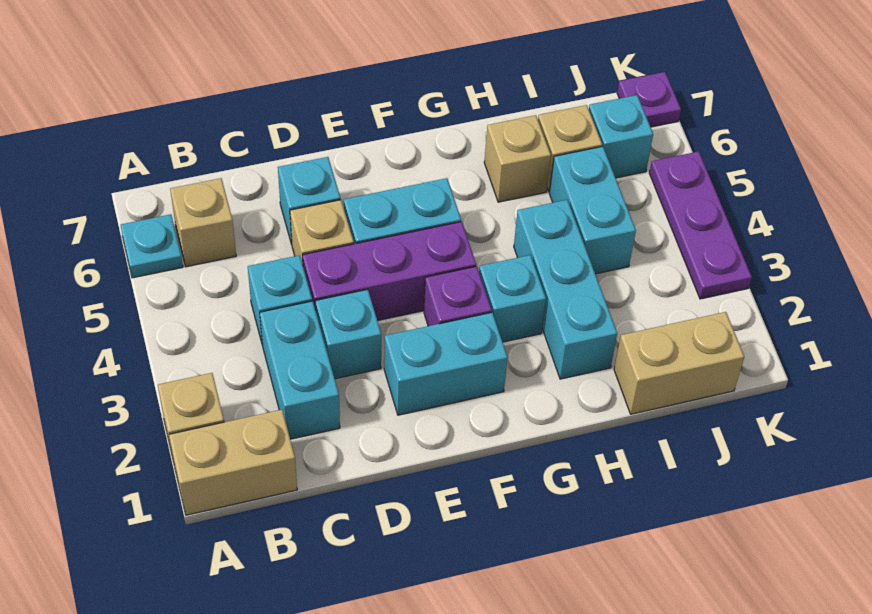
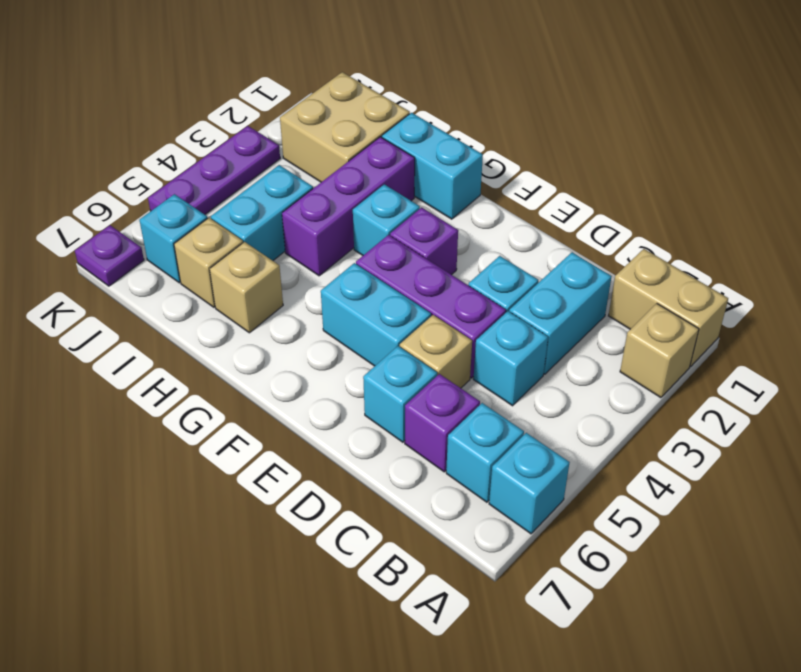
cyan 1x1 plate [121,214,183,278] -> cyan 1x1 brick [489,433,570,534]
tan 1x1 brick [170,178,236,267] -> cyan 1x1 brick [446,403,524,502]
none -> purple 1x1 brick [405,374,480,472]
cyan 1x2 brick [384,312,508,415] -> cyan 1x2 brick moved to [382,113,483,219]
cyan 1x3 brick [514,200,617,379] -> purple 1x3 brick [282,137,415,276]
tan 1x2 brick [614,312,744,414] -> tan 2x2 brick [280,72,410,182]

